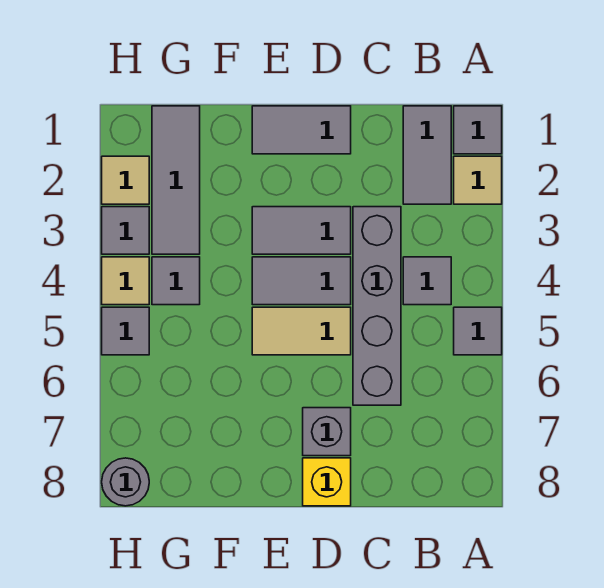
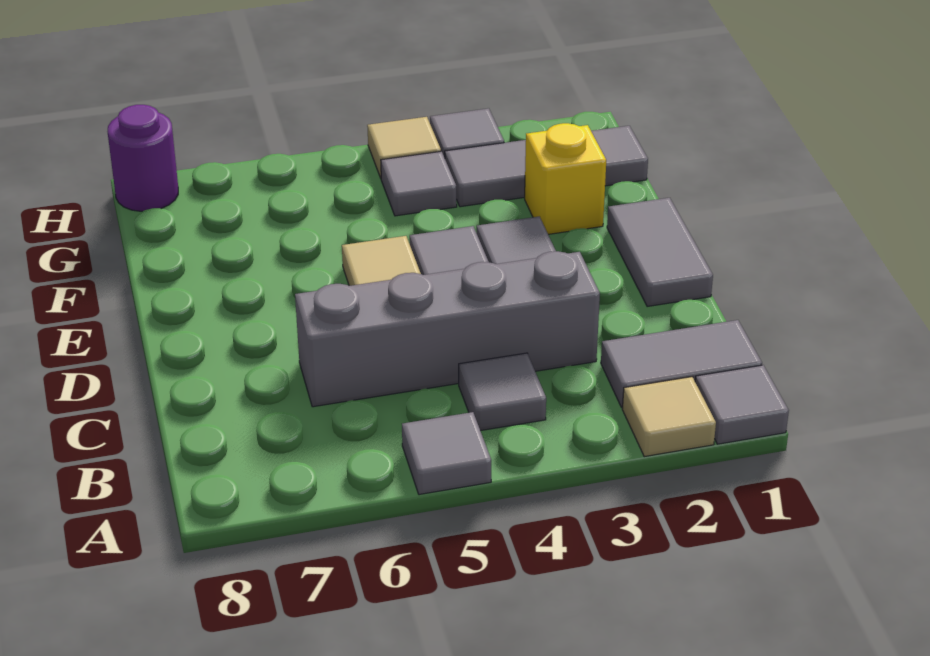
grey 1x1 brick [303,408,351,456] -> none
yellow 1x1 brick [303,458,351,506] -> yellow 1x1 brick moved to [525,123,606,234]
tan 1x1 tile [102,156,149,204] -> none
grey 1x1 tile [102,307,149,355] -> none
grey 1x1 round brick [102,458,149,506] -> purple 1x1 round brick [107,105,178,211]

